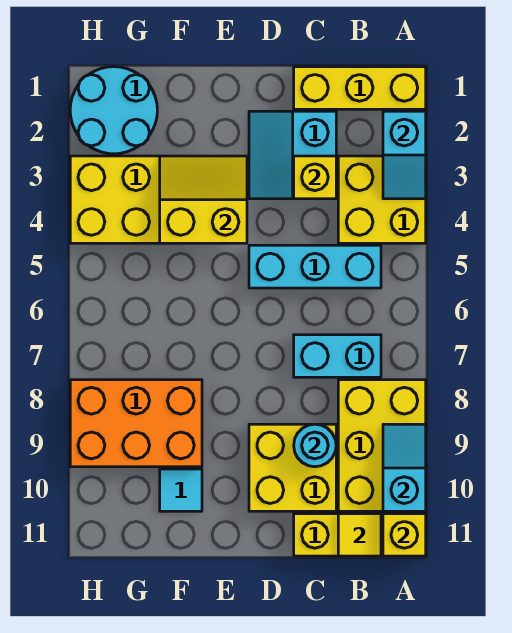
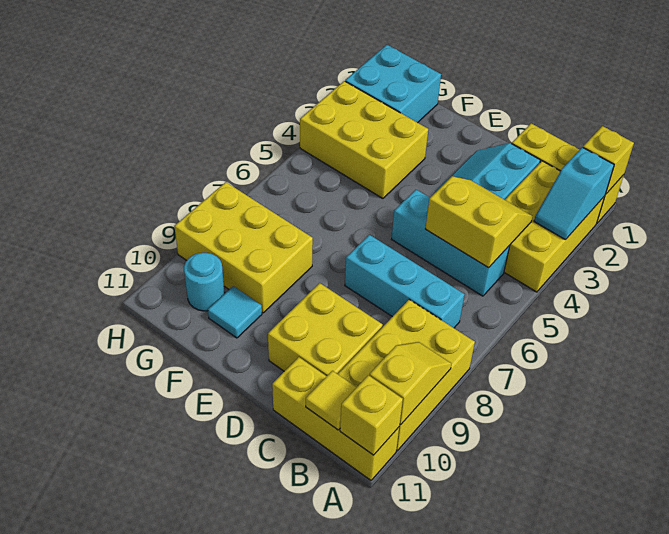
yellow 2x2 brick [338,156,426,243] -> yellow 2x3 brick [504,161,605,292]
cyan 1x2 slope [383,424,426,511] -> yellow 1x2 slope [369,342,451,425]
cyan 1x2 brick [294,335,381,377] -> cyan 1x3 brick [345,235,464,328]
yellow 1x1 brick [294,156,336,199] -> yellow 1x1 brick moved to [583,126,634,194]
cyan 1x1 round brick [294,424,336,467] -> cyan 1x1 round brick moved to [184,253,225,311]
yellow 2x2 slope [160,156,247,243] -> yellow 2x2 slope moved to [426,176,533,268]
orange 2x3 brick [70,380,202,467] -> yellow 2x3 brick [174,182,313,313]
cyan 2x2 round brick [70,67,157,154] -> cyan 2x2 brick [345,45,441,123]

